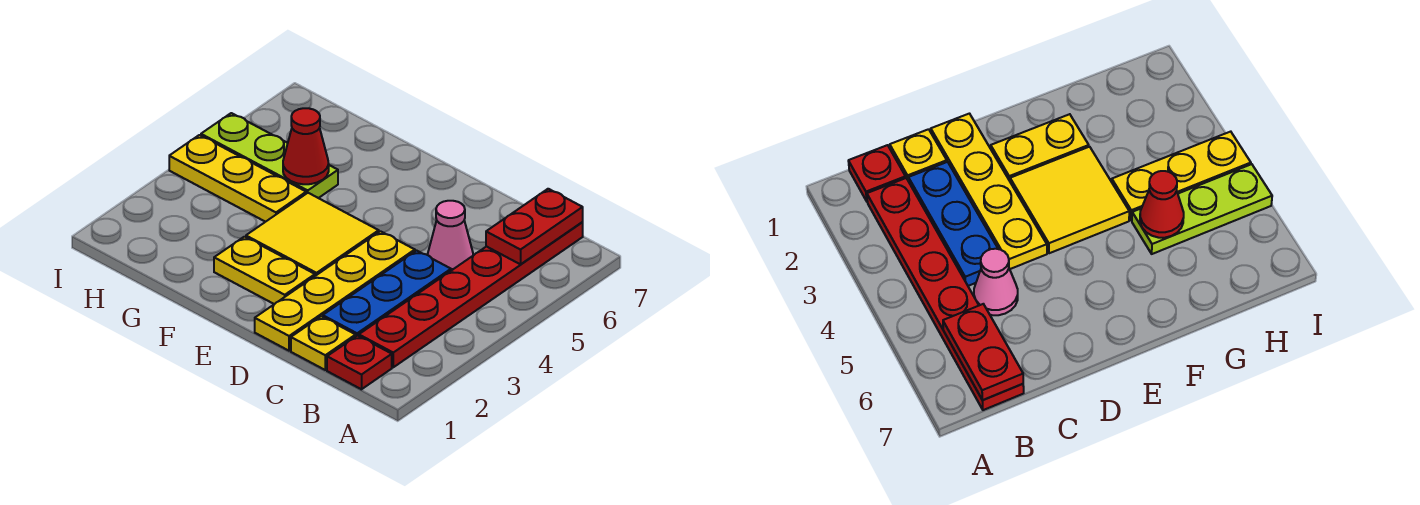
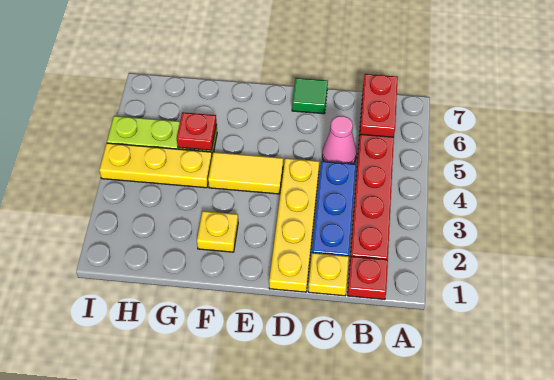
none -> green 1x1 tile [292,78,328,114]
yellow 1x2 plate [214,237,315,304] -> yellow 1x1 plate [197,211,238,252]
yellow 2x2 tile [246,193,379,276] -> yellow 1x2 tile [208,152,283,194]
red 1x1 cone [283,108,329,184] -> red 1x1 plate [177,112,217,150]

